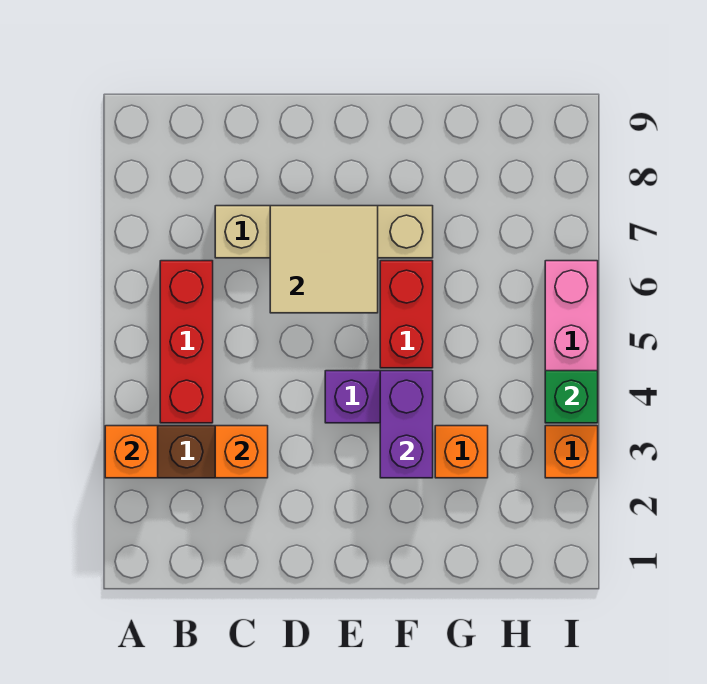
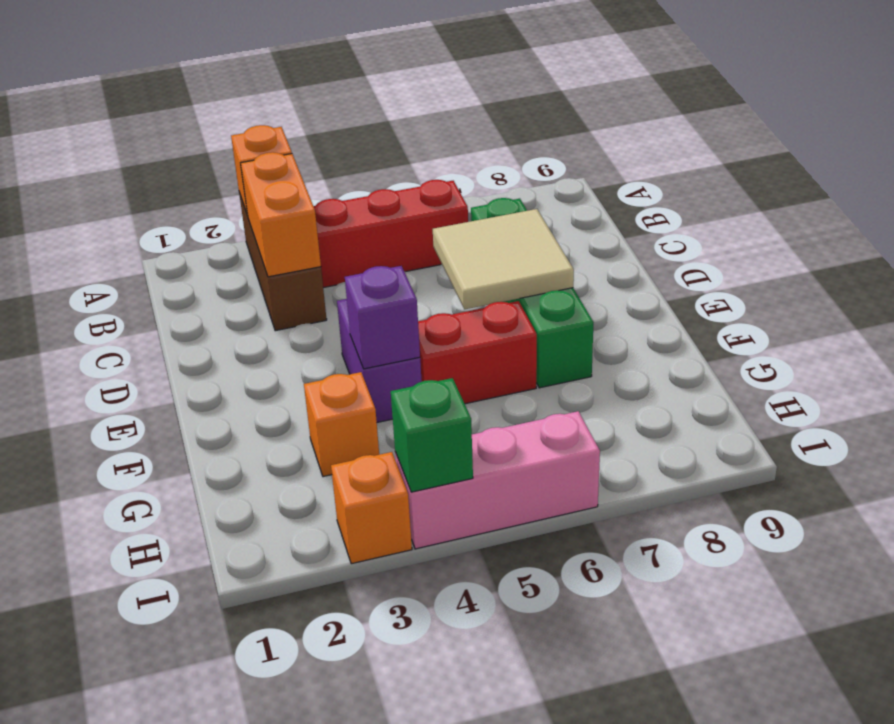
orange 1x1 brick [215,426,268,478] -> orange 1x2 brick [241,152,321,277]
tan 1x4 brick [215,206,433,258] -> green 1x4 brick [471,198,594,388]
purple 1x2 brick [380,371,433,478] -> purple 1x1 brick [345,266,420,369]

